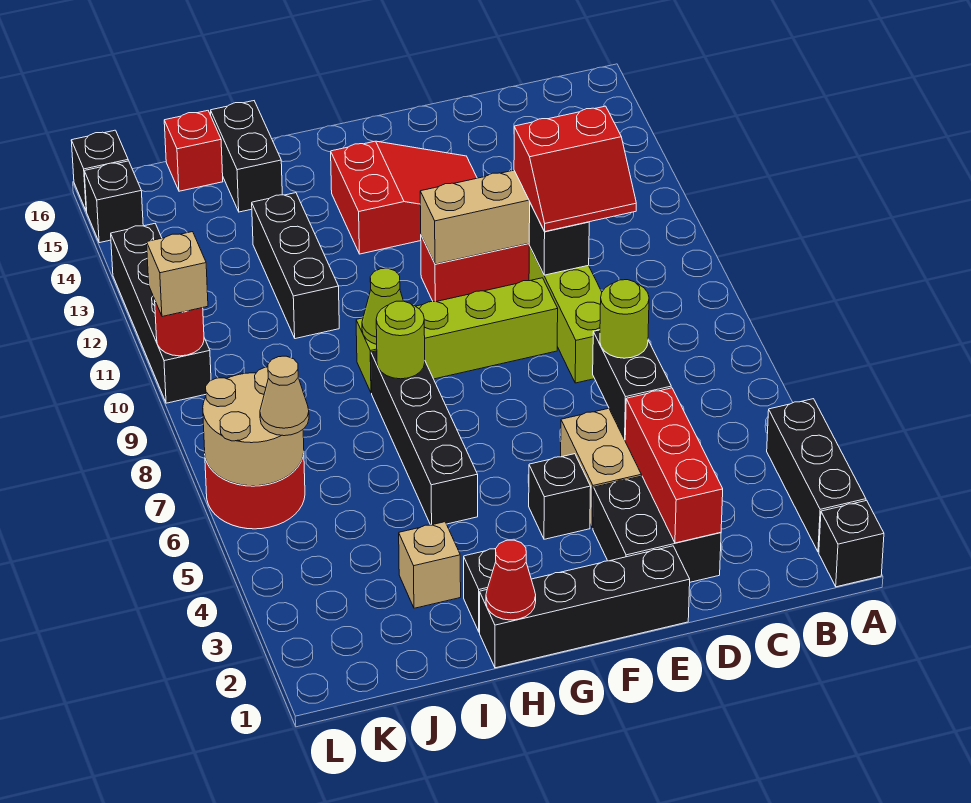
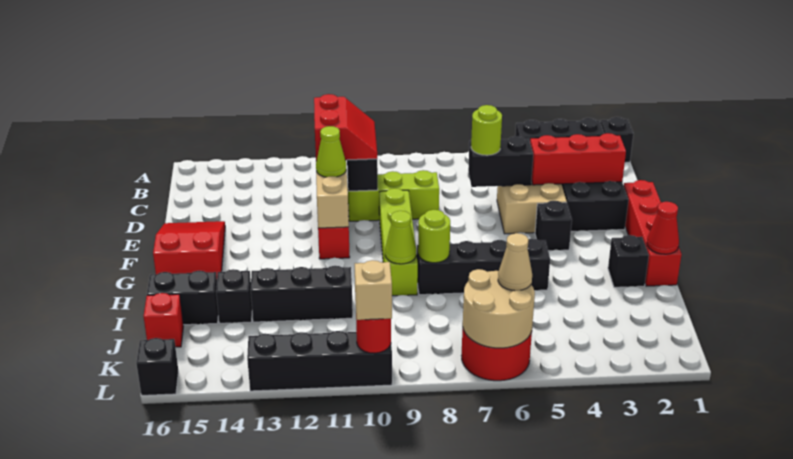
black 1x4 brick [480,546,690,668] -> red 1x4 brick [624,180,682,286]
none -> lime 1x1 cone [316,126,346,177]
red 2x3 slope [331,141,477,254] -> red 2x3 slope moved to [153,221,225,276]
tan 1x1 brick [399,522,461,608] -> none
black 1x1 brick [84,161,143,243] -> black 1x1 brick moved to [216,269,252,323]

